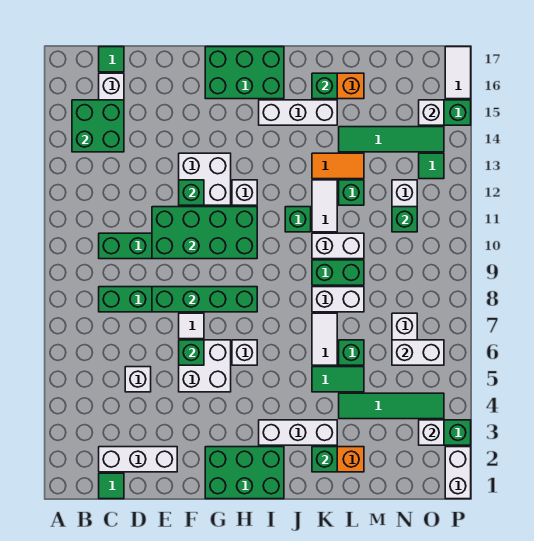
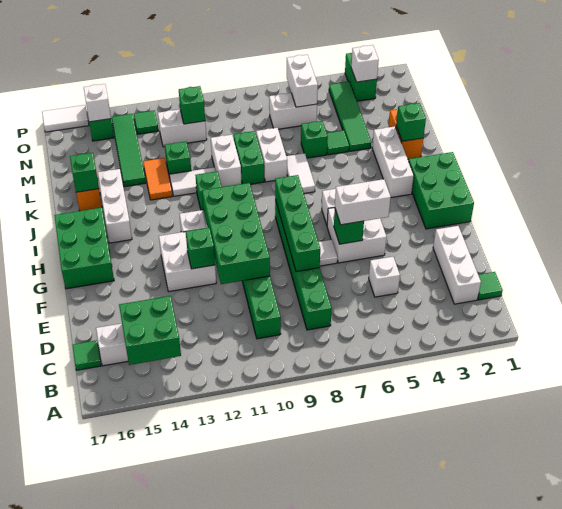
green 1x2 tile [312,367,364,392] -> green 1x1 tile [327,130,349,155]
white 1x2 tile [312,313,337,365] -> white 1x2 tile turned to [286,153,315,193]
white 1x2 brick [445,447,471,499] -> white 1x2 brick moved to [335,179,391,225]

